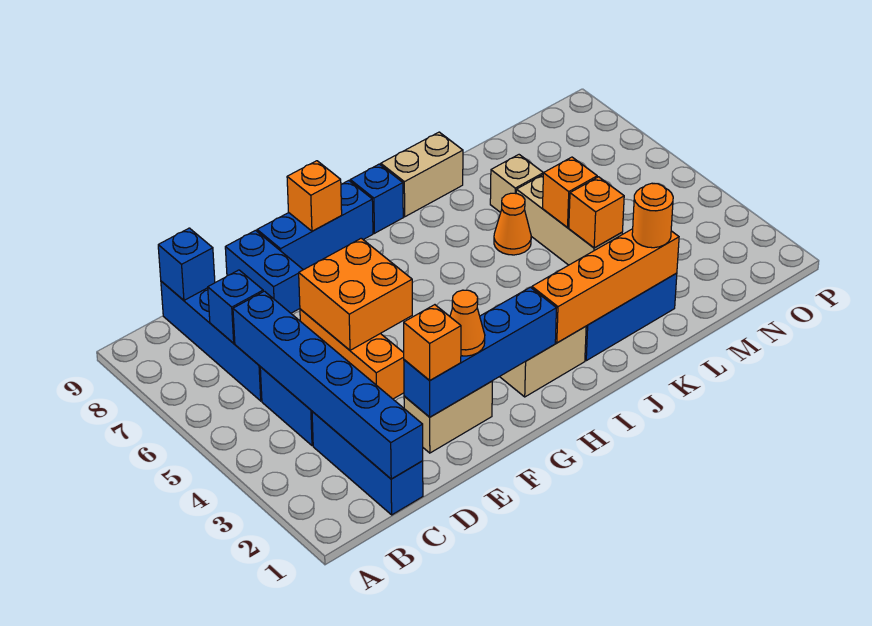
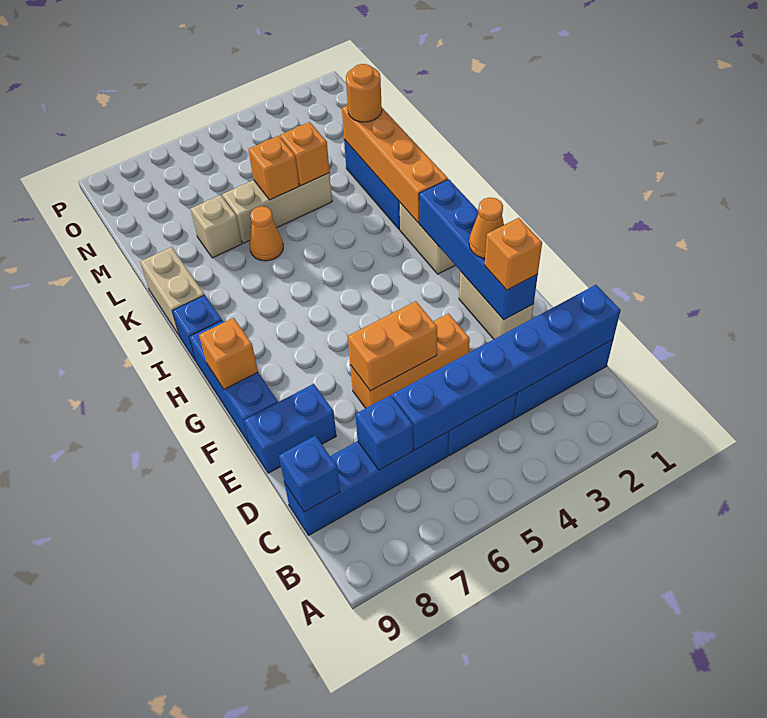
orange 2x2 brick [299,238,412,350] -> orange 1x2 brick [348,301,437,391]

